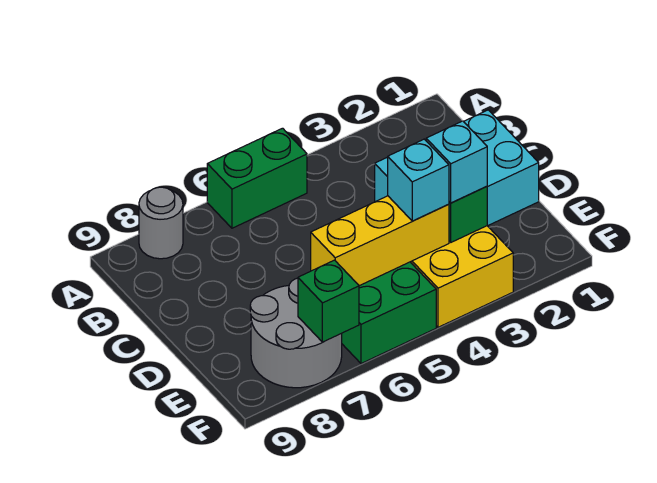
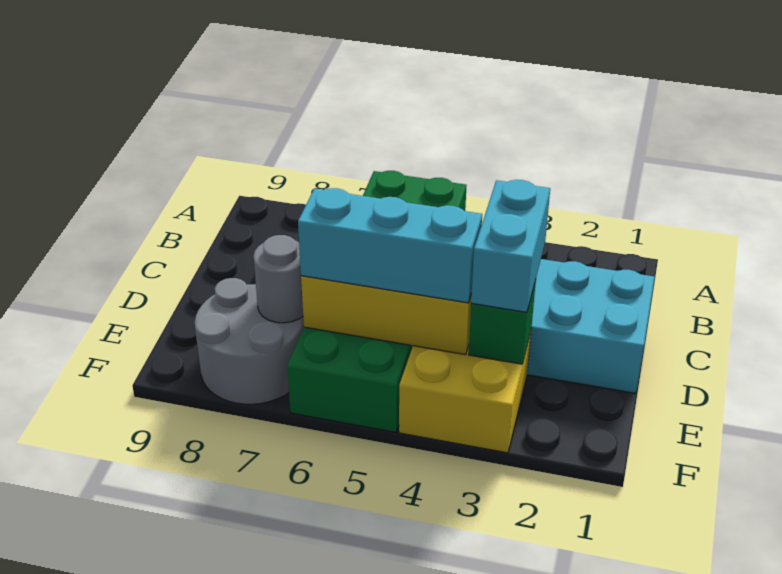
grey 1x1 round brick [139,187,183,259] -> grey 1x1 round brick moved to [253,235,303,323]
cyan 1x1 brick [426,121,487,203] -> cyan 1x2 brick [471,180,550,312]
cyan 1x1 brick [388,139,449,221] -> cyan 1x3 brick [298,188,482,303]
green 1x1 brick [298,260,359,342] -> none

